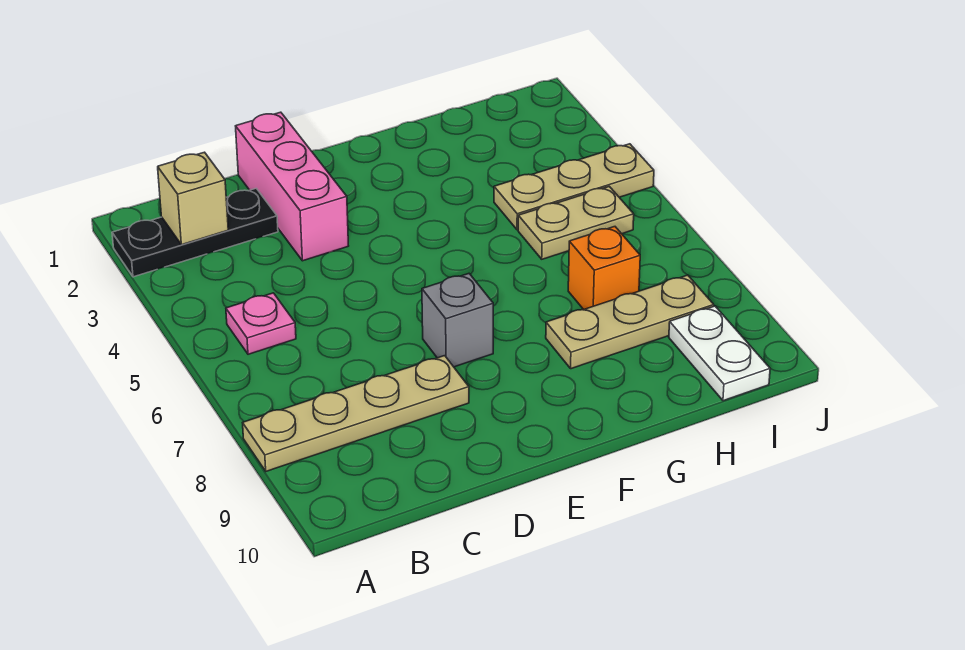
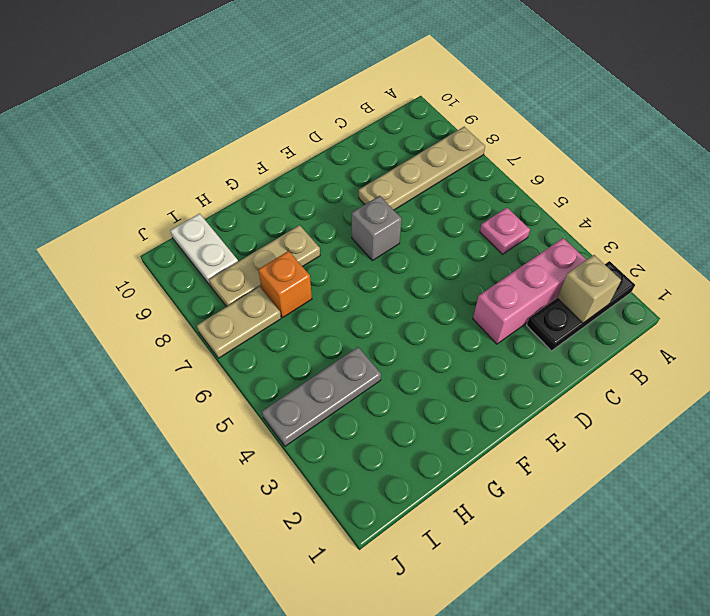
pink 1x3 brick [236,112,348,261] -> pink 1x3 brick turned to [473,238,586,344]
tan 1x3 plate [494,144,654,230] -> grey 1x3 plate [262,347,381,446]
tan 1x2 plate [518,186,634,259] -> tan 1x2 plate moved to [197,287,281,358]

